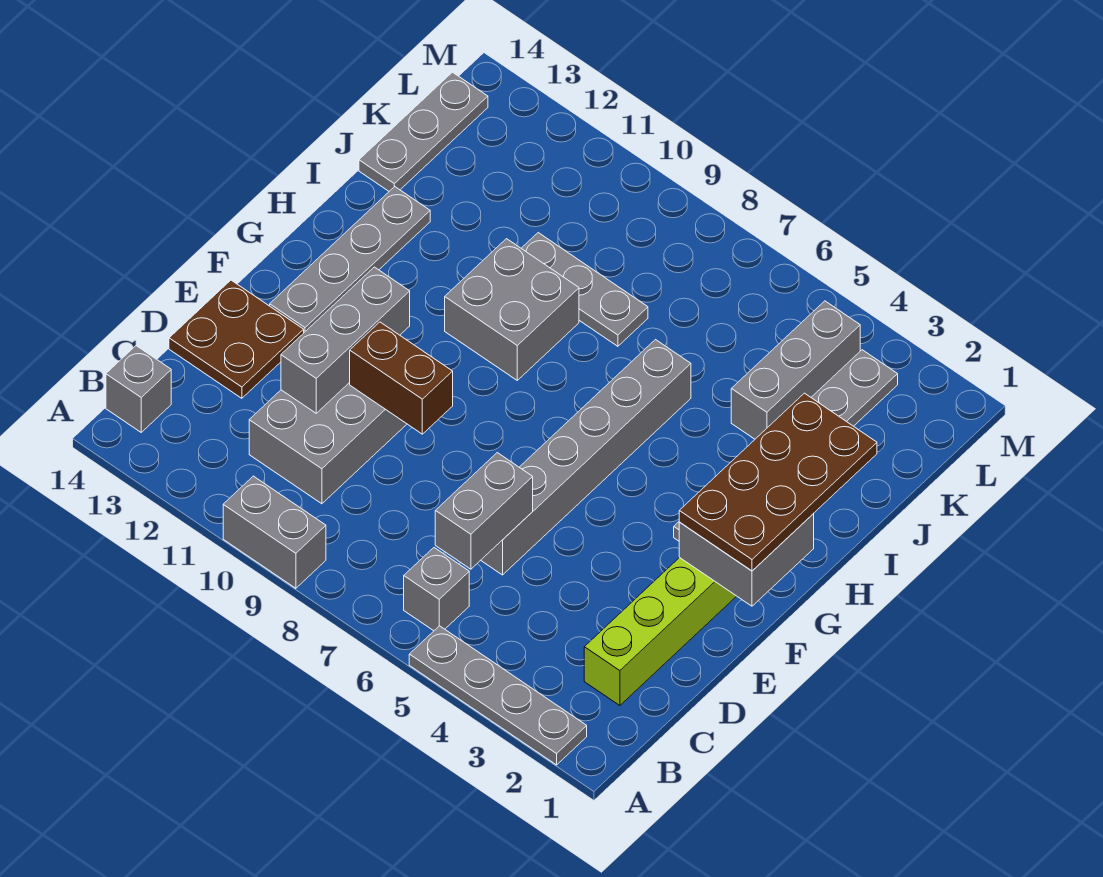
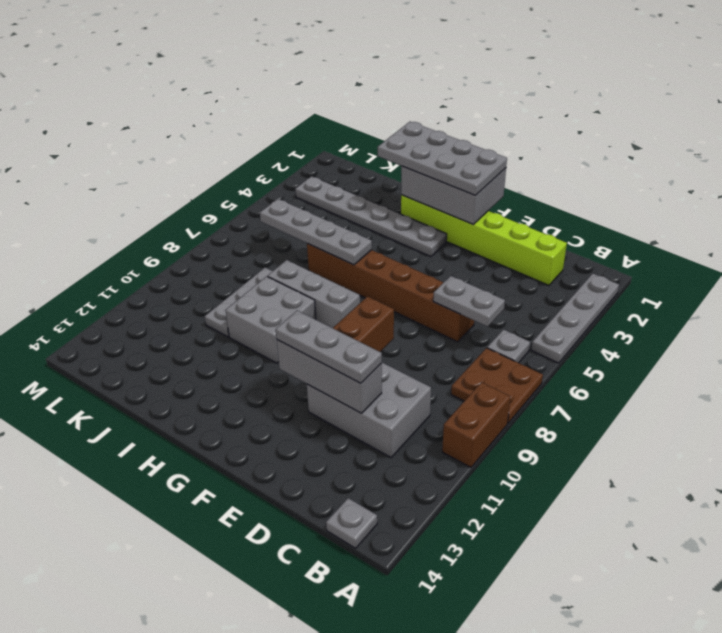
grey 1x2 brick [223,476,326,588] -> brown 1x2 brick [442,382,510,468]
grey 1x1 brick [404,548,469,631] -> grey 1x1 plate [487,330,530,363]
grey 1x1 brick [106,346,171,432] -> grey 1x1 plate [326,498,377,548]
grey 1x2 brick [435,453,533,569] -> grey 1x2 plate [433,276,505,327]
grey 1x6 brick [481,340,691,575] -> brown 1x6 brick [307,244,474,342]
brown 2x2 plate [169,280,304,398] -> brown 2x2 plate moved to [451,348,543,423]
grey 2x2 brick [679,514,814,606] -> grey 2x3 brick [401,166,506,224]
brown 2x4 plate [679,393,877,571] -> grey 2x4 plate [378,122,507,195]
grey 1x4 plate [270,187,430,332] -> grey 1x4 plate moved to [260,199,372,265]
grey 1x3 brick [731,301,860,439] -> grey 1x3 brick moved to [268,260,360,328]
grey 1x3 plate [359,72,488,191] -> grey 1x3 plate moved to [276,311,382,383]

